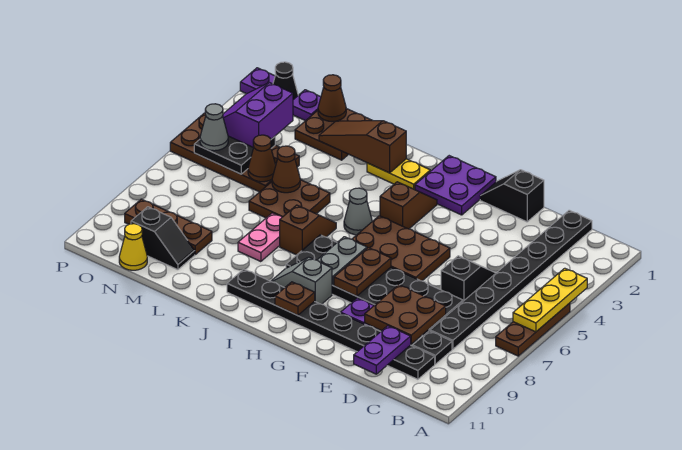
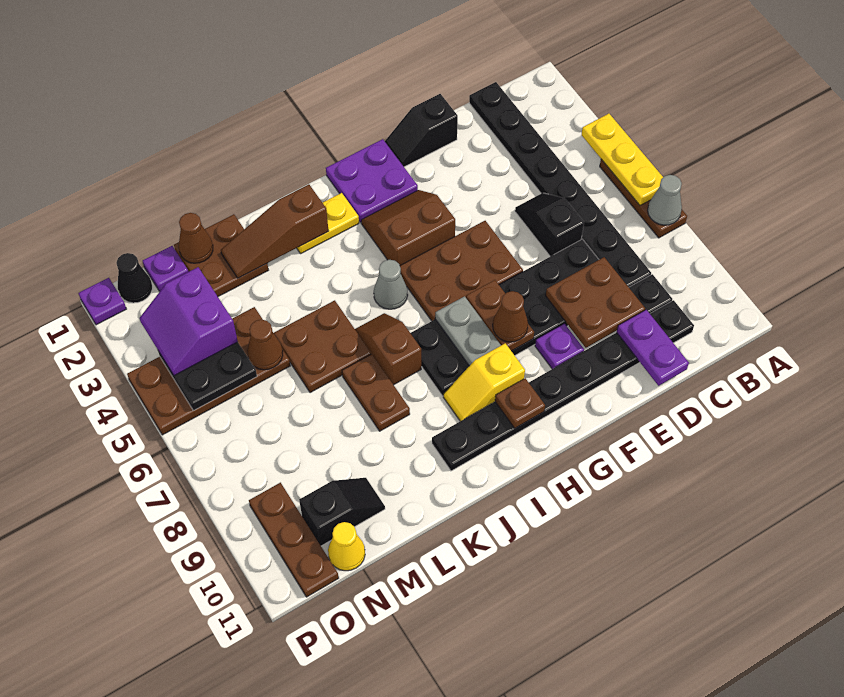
brown 1x2 slope [380,182,437,229] -> brown 2x2 slope [361,190,455,265]
grey 1x2 slope [271,257,332,304] -> yellow 1x2 slope [443,343,525,421]
pink 1x2 plate [238,213,282,262] -> brown 1x2 plate [342,354,410,431]
brown 1x1 cone [272,146,300,193] -> brown 1x1 cone moved to [493,291,528,342]
brown 1x3 plate [125,199,212,254] -> brown 1x3 plate turned to [249,483,339,597]
grey 1x1 cone [200,104,228,151] -> grey 1x1 cone moved to [648,175,682,225]

